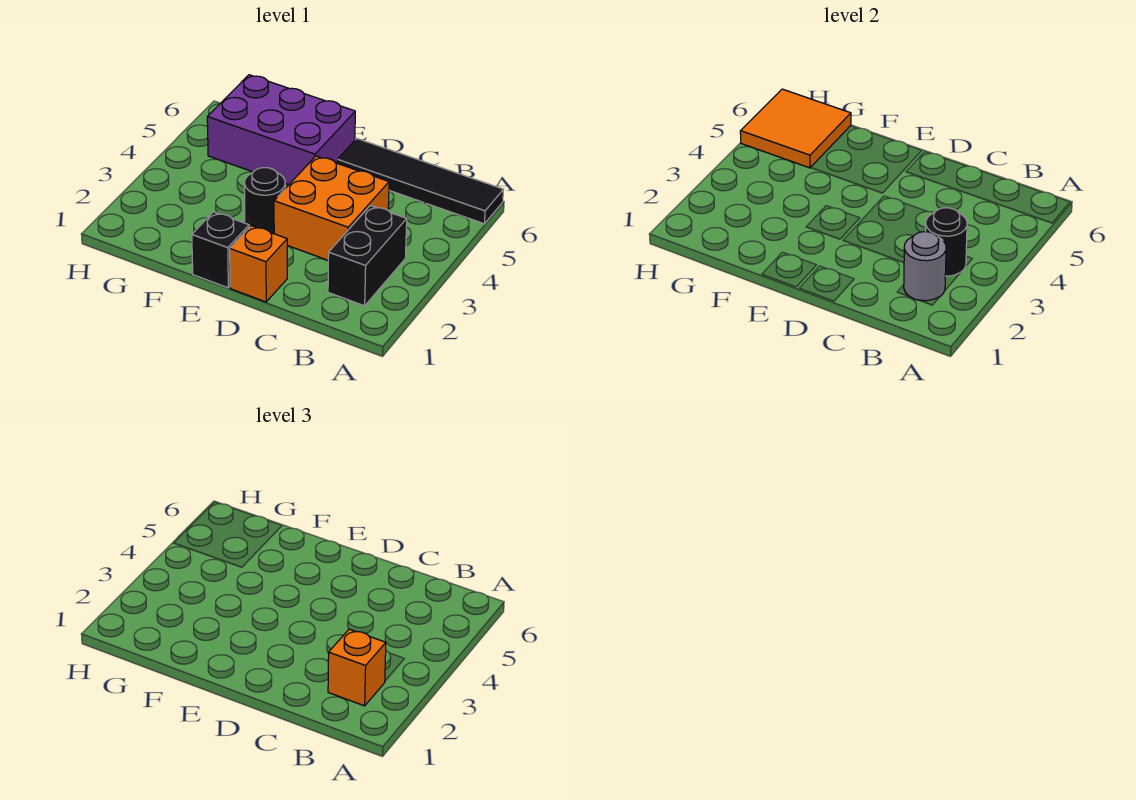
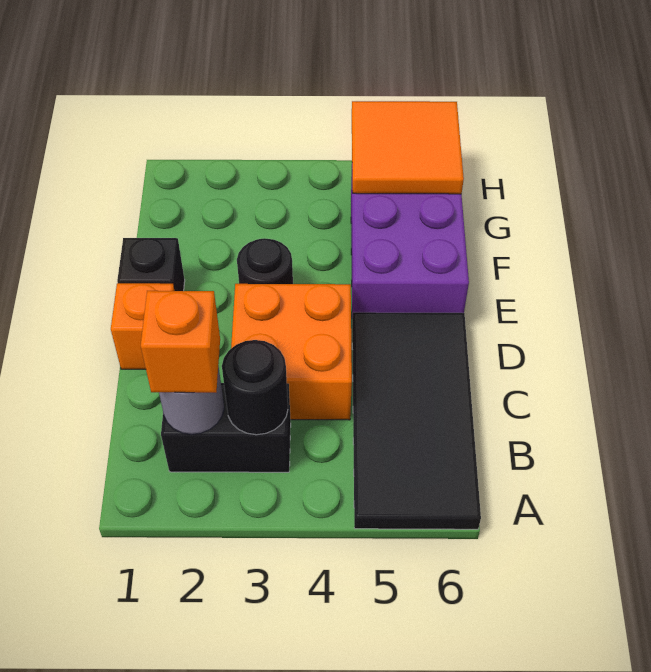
black 1x4 tile [337,139,504,224] -> black 2x4 tile [352,312,481,529]

